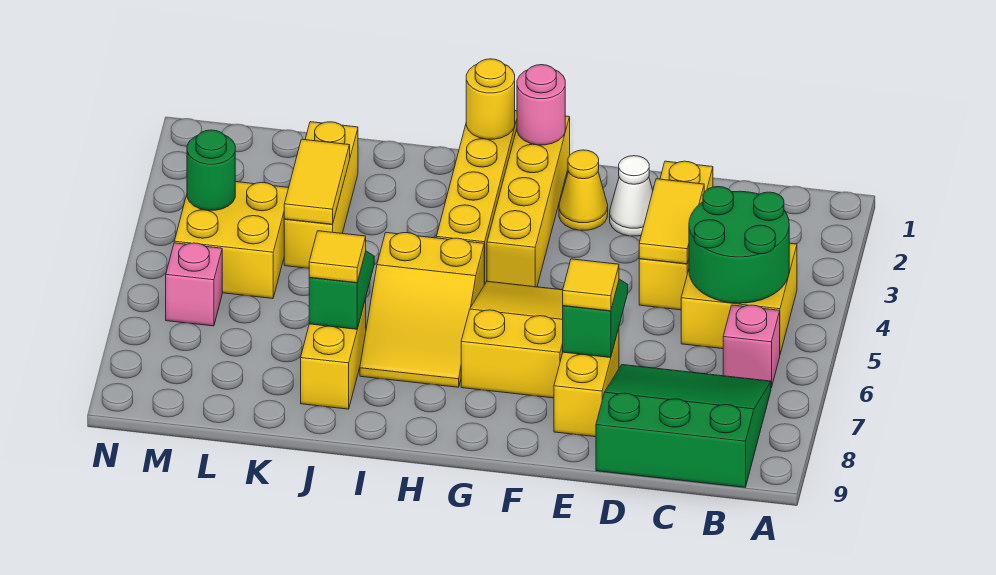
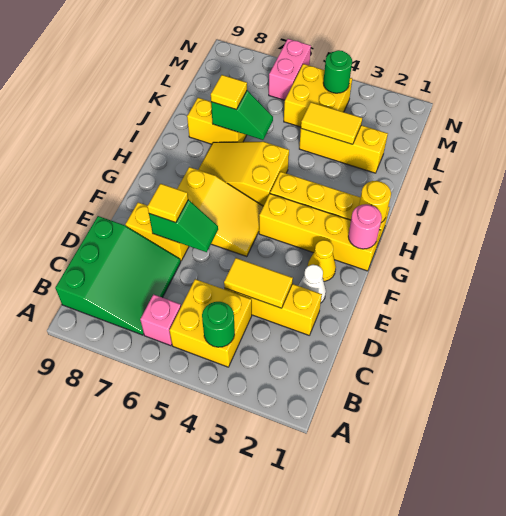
green 2x2 round brick [689,187,789,303] -> green 1x1 round brick [202,302,235,347]
pink 1x1 brick [166,243,222,326] -> pink 1x2 brick [269,39,311,100]

